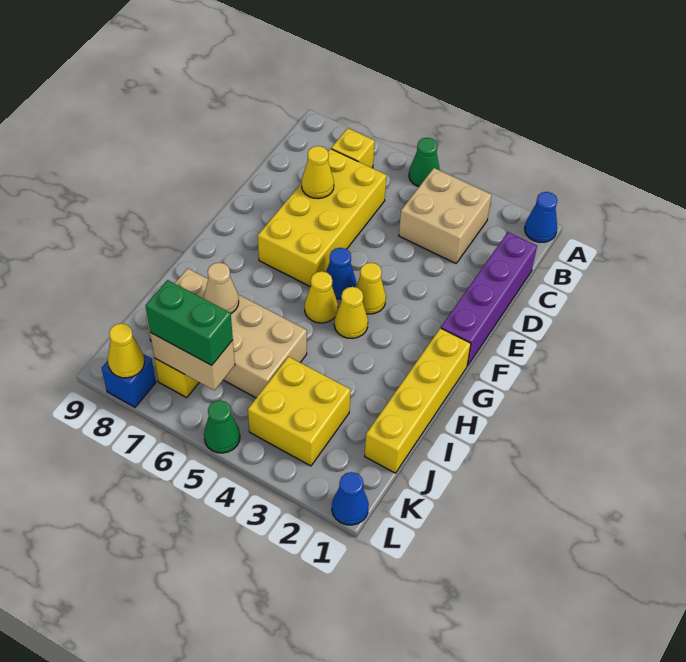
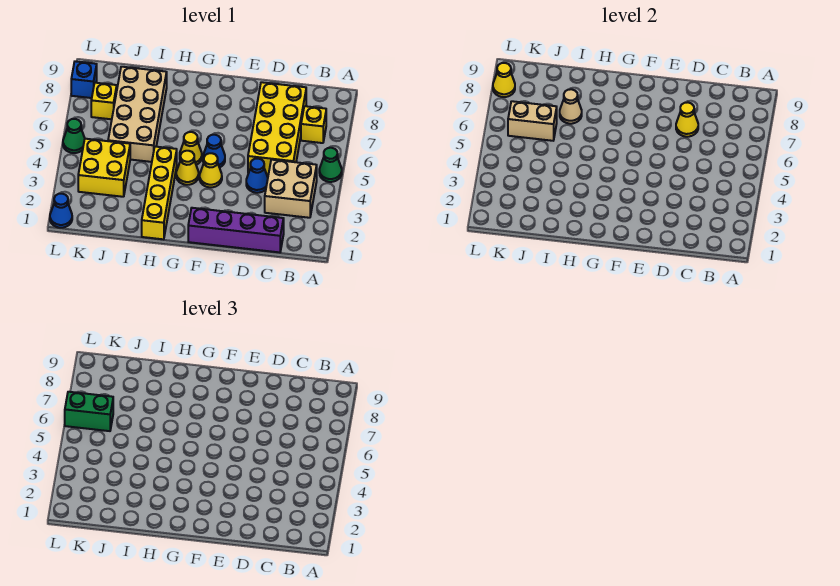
blue 1x1 cone [525,192,557,242] -> blue 1x1 cone moved to [246,159,268,193]
yellow 2x4 brick [258,149,386,287] -> yellow 2x4 brick turned to [248,82,306,175]
yellow 1x4 brick [365,328,471,473] -> yellow 1x4 brick turned to [142,147,177,239]
tan 1x2 brick [150,333,235,390] -> tan 1x2 brick turned to [508,101,557,141]
green 1x2 brick [146,280,233,365] -> green 1x2 brick turned to [65,392,113,431]

